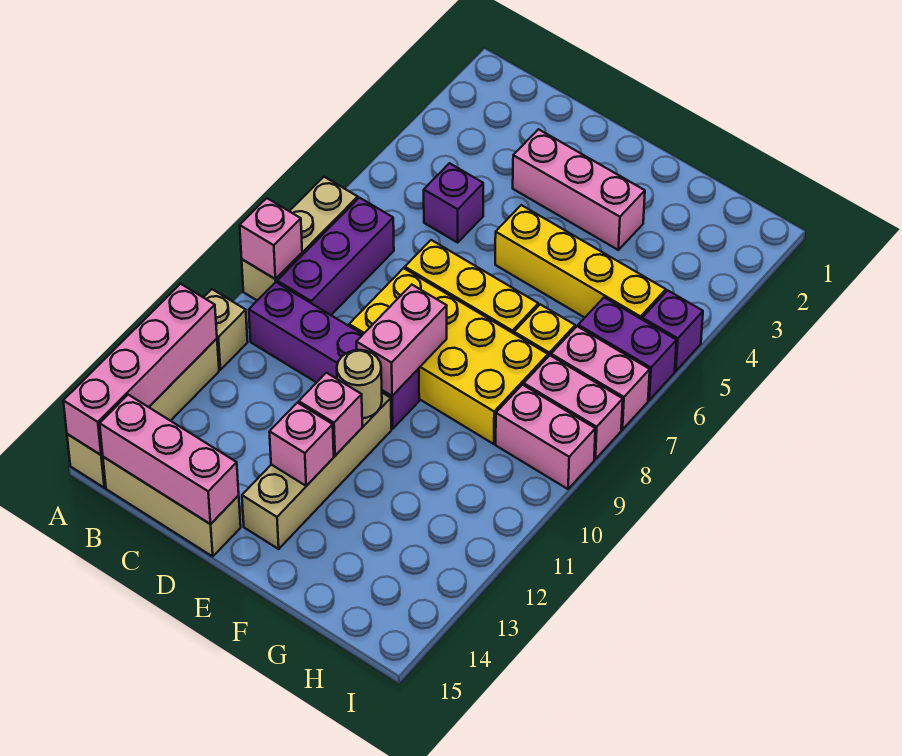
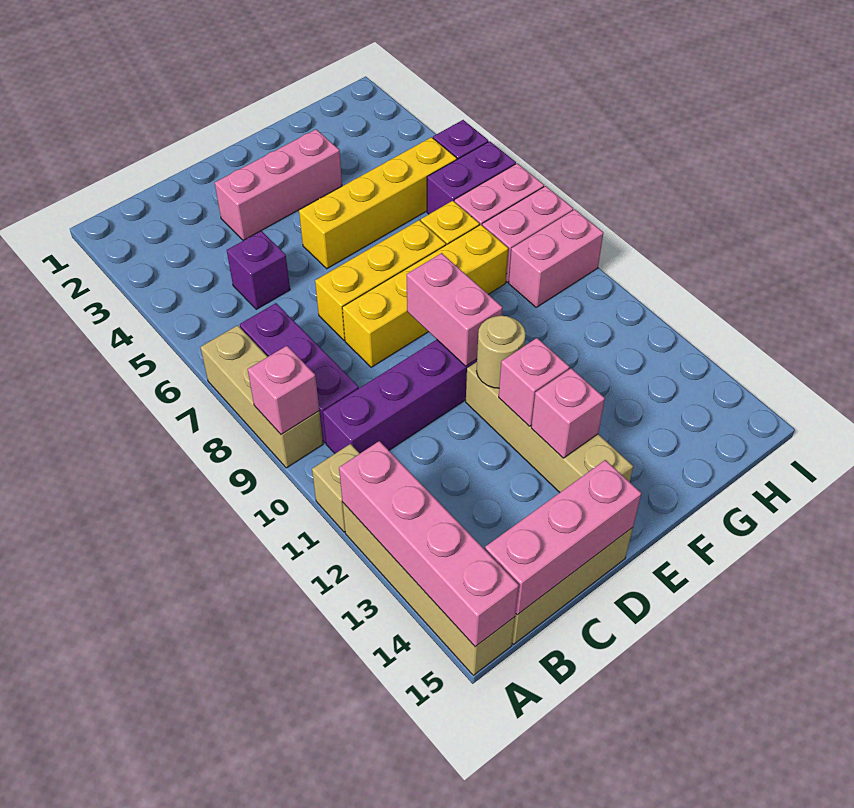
yellow 2x4 brick [349,268,548,444] -> yellow 1x4 brick [342,225,508,367]

